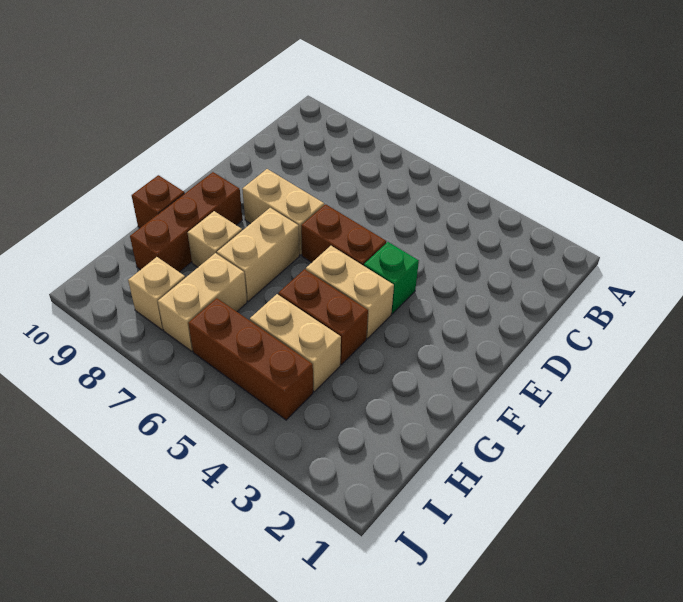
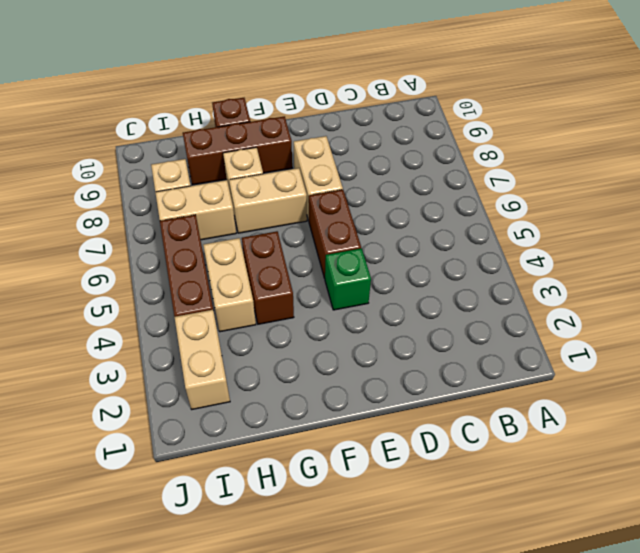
tan 1x2 brick [306,246,394,339] -> tan 1x2 brick moved to [174,310,230,409]

